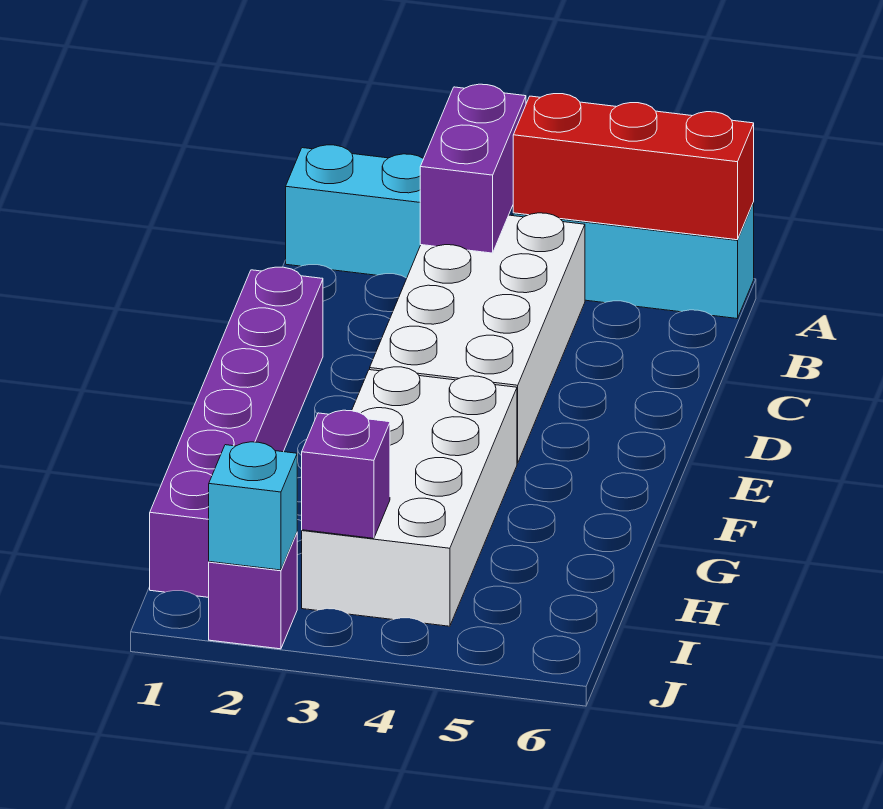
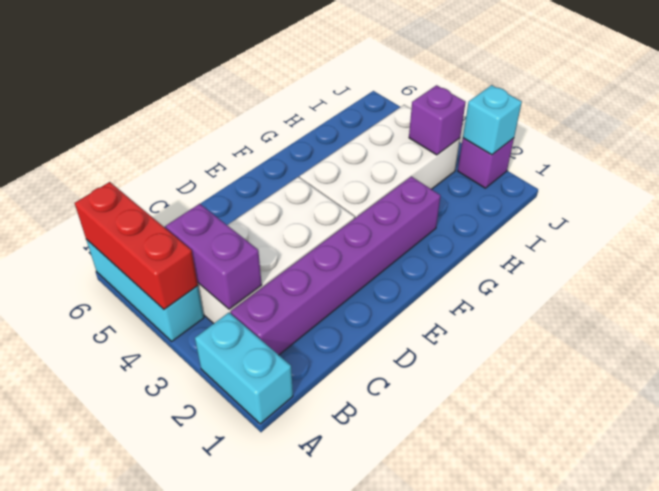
purple 1x2 brick [420,84,526,253] -> purple 1x2 brick turned to [166,204,262,309]
purple 1x6 brick [150,267,323,597] -> purple 1x6 brick moved to [231,176,440,355]

